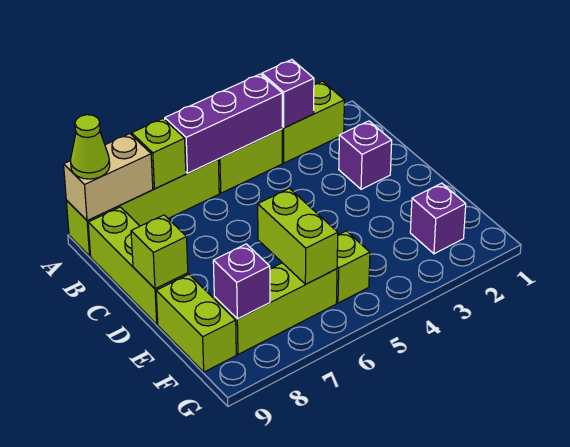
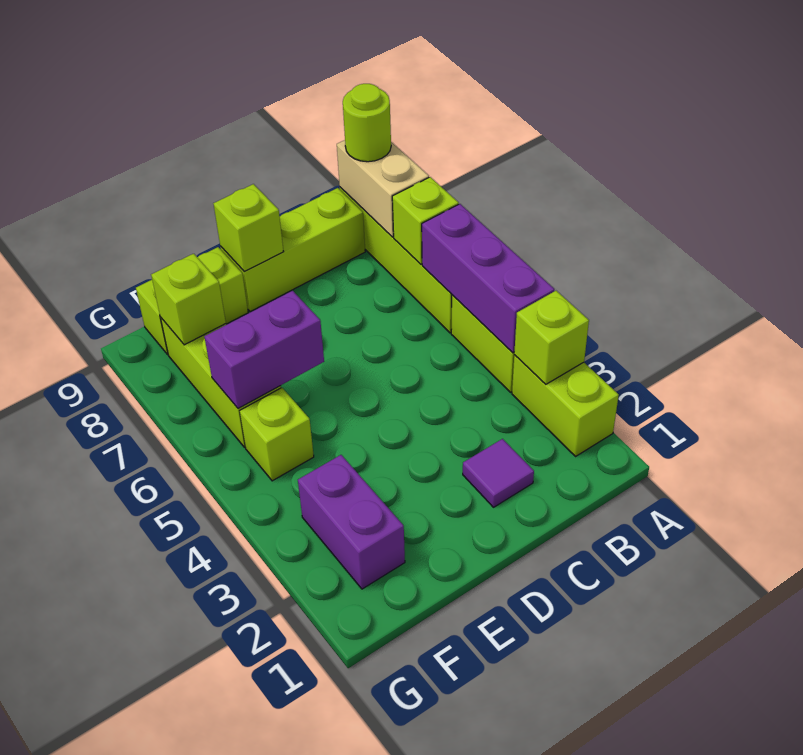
purple 1x1 brick [262,60,314,128] -> lime 1x1 brick [514,291,589,384]
lime 1x1 cone [70,115,110,179] -> lime 1x1 round brick [343,84,391,162]
purple 1x1 brick [339,121,392,189] -> purple 1x1 tile [463,439,534,507]
lime 1x2 brick [258,188,338,284] -> purple 1x2 brick [204,291,324,408]
purple 1x1 brick [410,183,466,254] -> purple 1x2 brick [298,455,405,589]
purple 1x1 brick [213,244,270,319] -> lime 1x1 brick [151,254,226,345]

